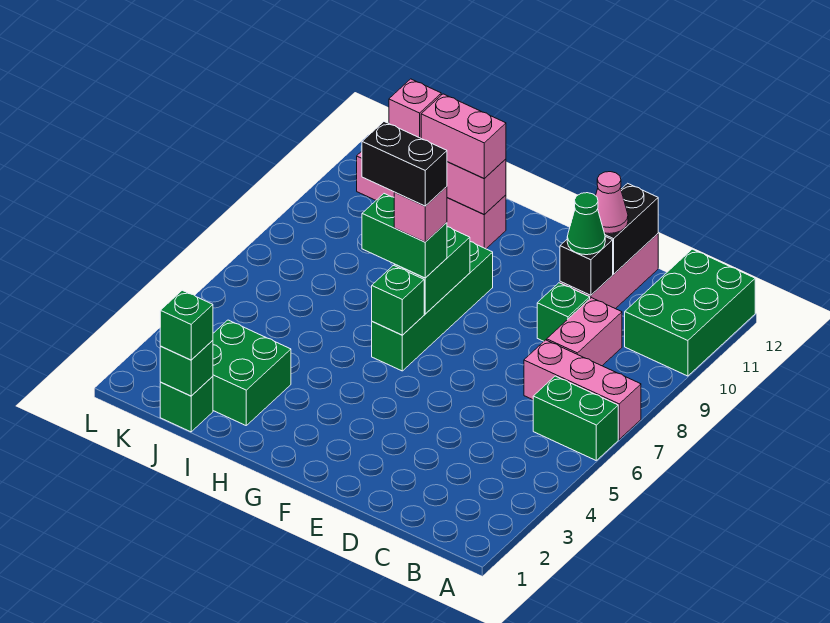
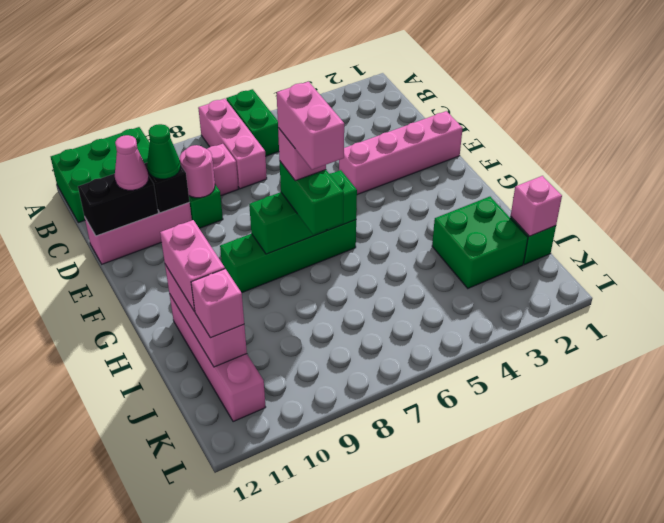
none -> pink 1x1 round brick [180,145,215,198]
none -> pink 1x4 brick [339,111,463,195]
black 1x2 brick [362,122,447,206] -> pink 1x2 brick [277,82,344,170]
green 1x1 brick [160,340,213,396] -> pink 1x1 brick [511,176,562,236]
green 1x1 brick [160,290,213,360] -> none

